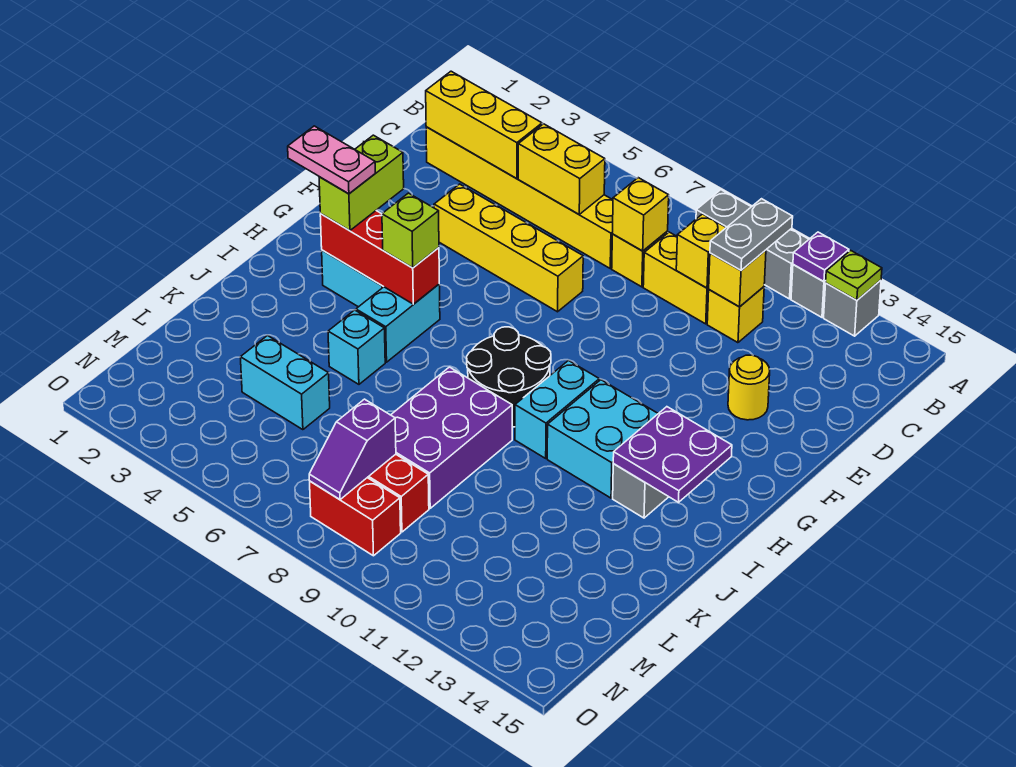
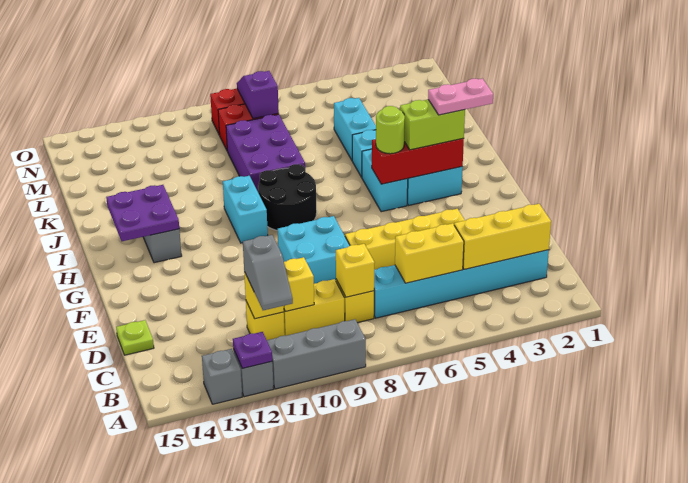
lime 1x1 plate [826,250,882,300] -> lime 1x1 plate moved to [116,320,154,355]
grey 1x2 plate [710,199,793,270] -> grey 1x2 slope [243,235,293,310]
yellow 1x6 brick [426,127,613,268] -> cyan 1x6 brick [374,250,549,318]
yellow 1x1 round brick [728,355,770,420] -> none
lime 1x2 brick [319,135,404,231] -> lime 1x2 brick turned to [400,100,465,150]
lime 1x1 brick [382,193,439,268] -> lime 1x1 round brick [376,106,405,154]
cyan 2x2 brick [547,380,658,498] -> cyan 2x2 brick moved to [278,216,350,284]
cyan 1x2 brick [240,336,330,430] -> cyan 1x2 brick turned to [334,98,376,160]

